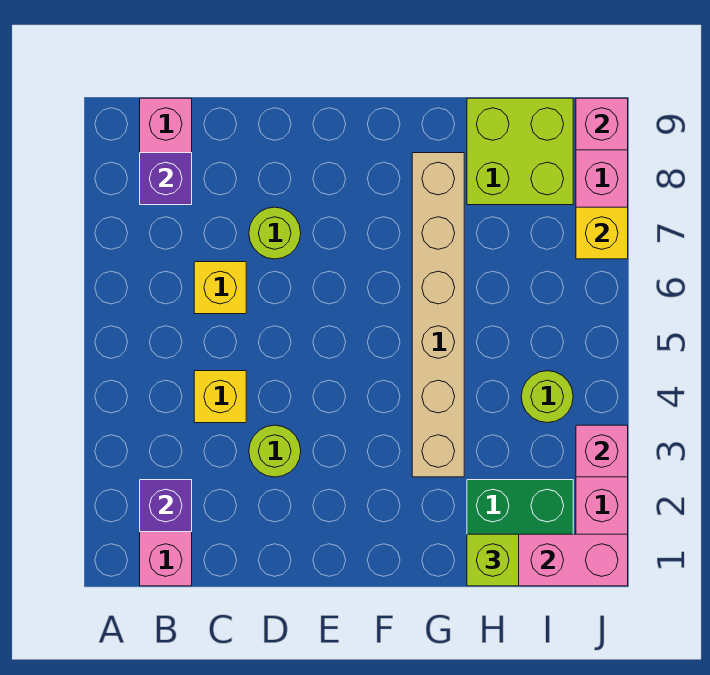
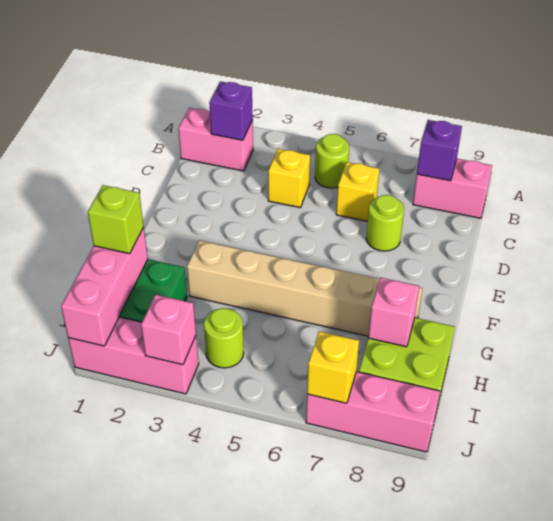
lime 1x1 round brick [249,425,301,477] -> lime 1x1 round brick moved to [315,134,349,188]
pink 1x1 brick [576,98,628,150] -> pink 1x1 brick moved to [368,278,419,347]

